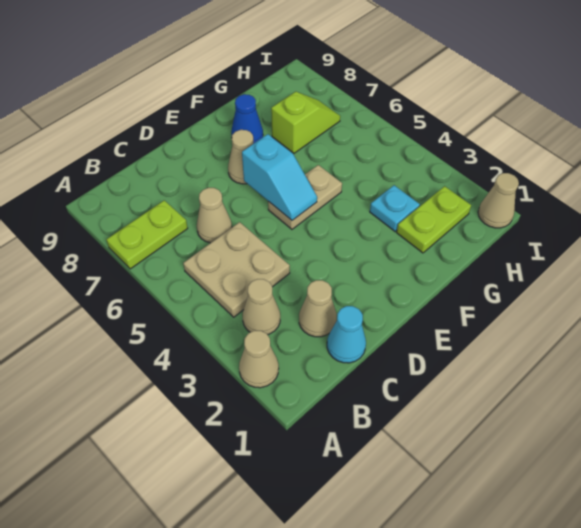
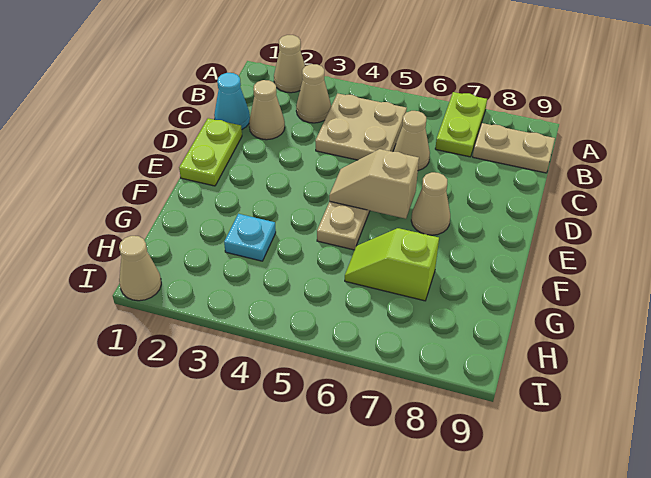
none -> tan 1x2 plate [473,123,555,173]
cyan 1x2 slope [242,134,317,220] -> tan 1x2 slope [329,149,419,219]
blue 1x1 cone [231,94,263,144] -> none
lime 1x2 plate [397,186,471,253] -> lime 1x2 plate moved to [179,118,242,186]
lime 1x2 slope [271,92,340,153] -> lime 1x2 slope turned to [345,228,439,301]

